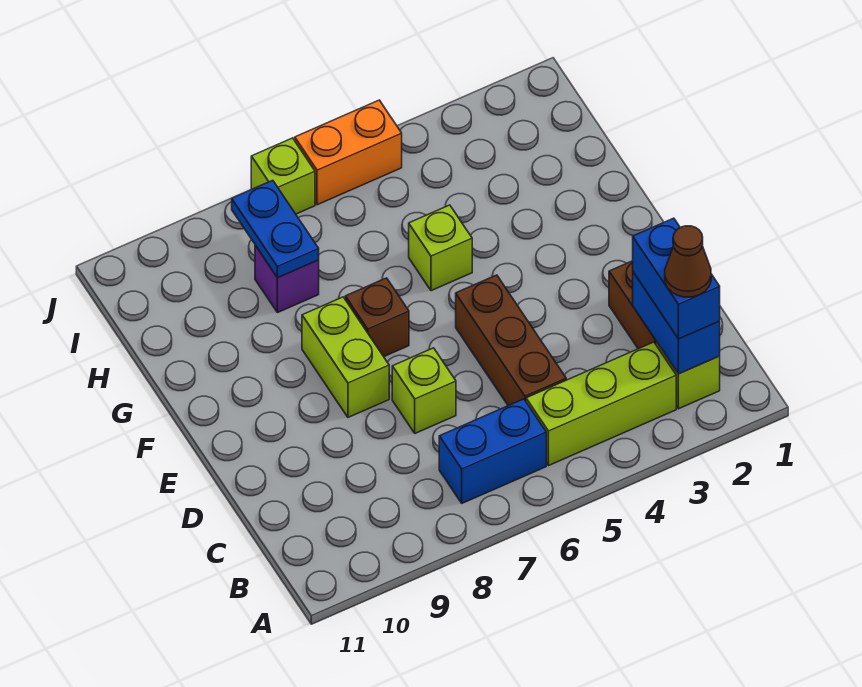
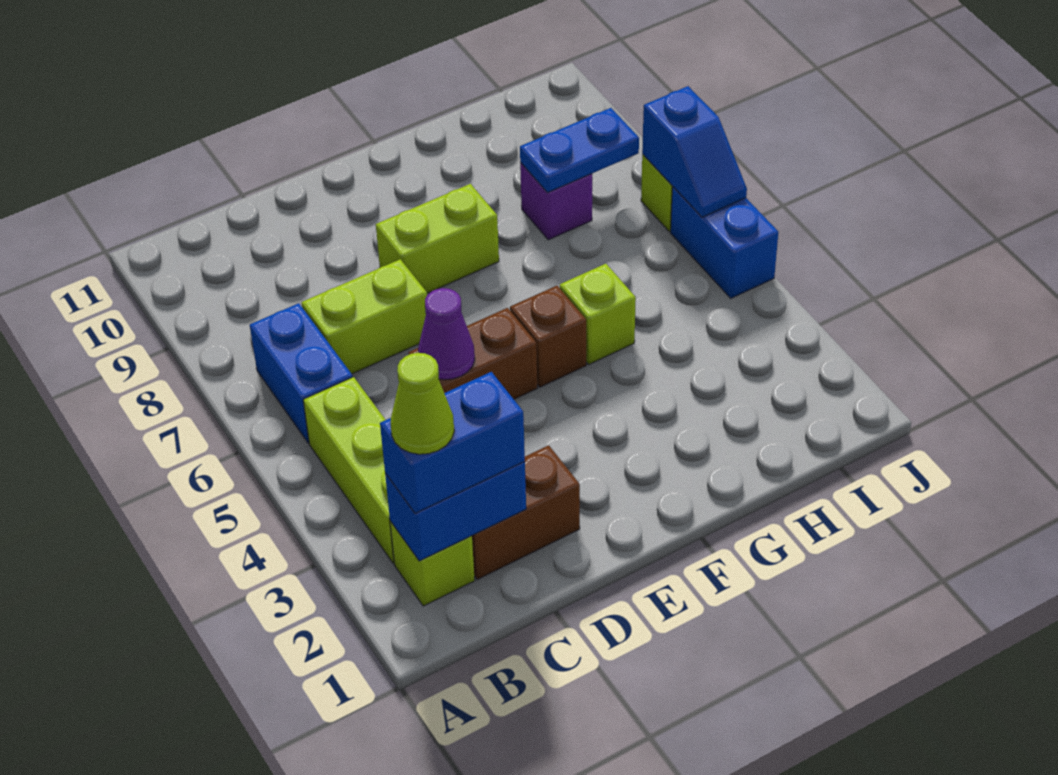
brown 1x1 cone [665,226,711,297] -> lime 1x1 cone [391,353,454,454]
brown 1x3 brick [456,275,566,406] -> brown 1x2 brick [408,308,537,399]
none -> purple 1x1 cone [418,288,475,380]
lime 1x1 brick [392,348,456,433] -> lime 1x2 brick [302,259,427,374]
brown 1x1 brick [345,278,409,357] -> brown 1x1 brick moved to [510,286,586,387]
orange 1x2 brick [295,100,402,205] -> blue 1x2 brick [671,187,778,298]
none -> blue 1x2 slope [642,86,747,217]

